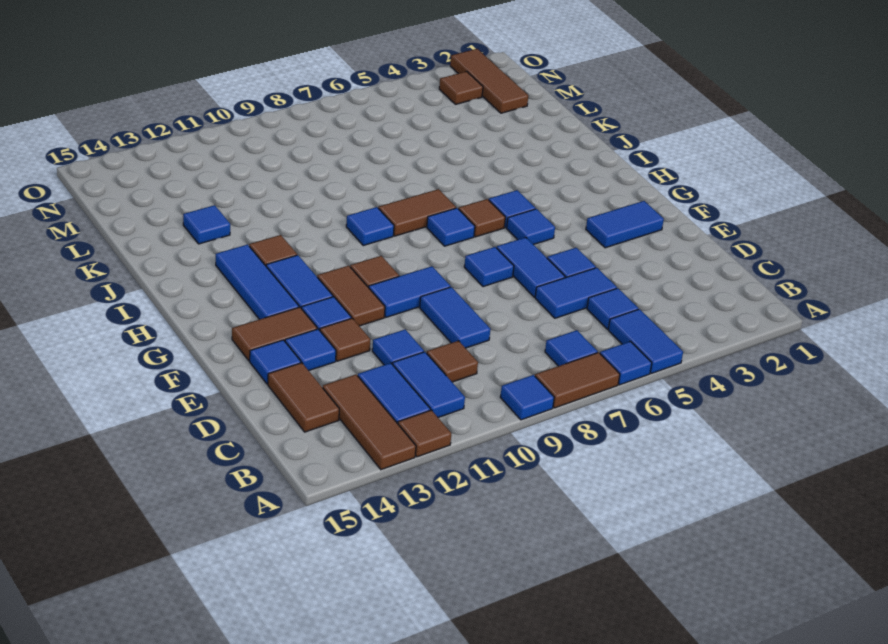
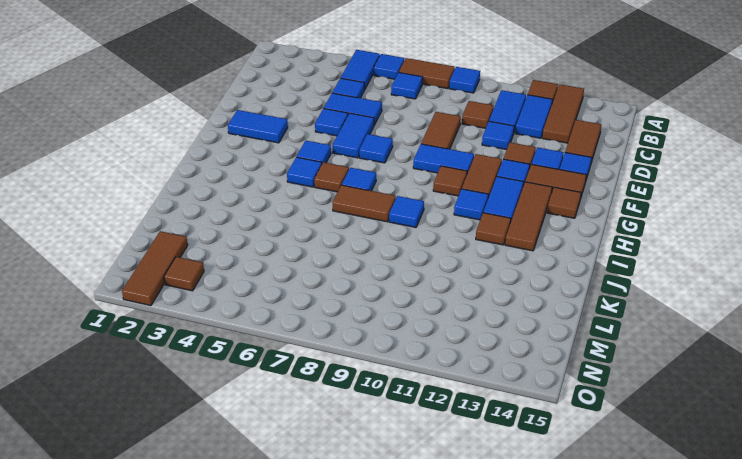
blue 1x2 tile [420,287,490,348] -> brown 1x2 tile [421,112,461,149]
blue 1x3 tile [216,244,299,319] -> brown 1x3 tile [505,182,552,251]
none -> brown 1x1 tile [547,187,581,218]
blue 1x1 tile [183,205,230,244] -> blue 1x1 tile moved to [454,189,489,220]

